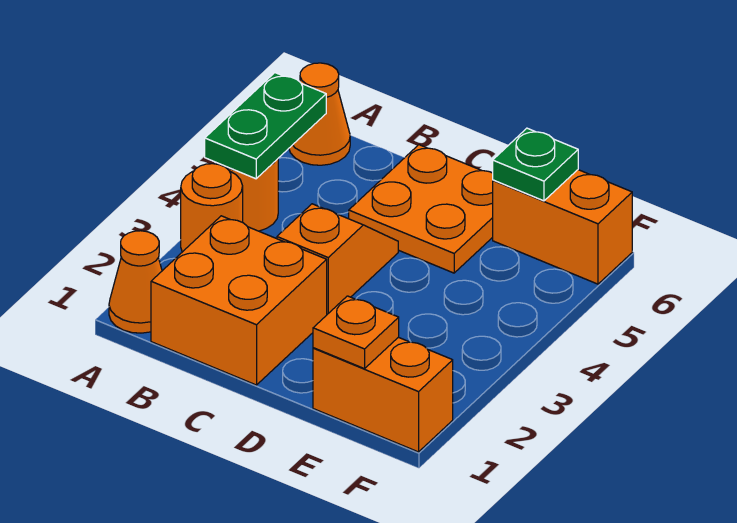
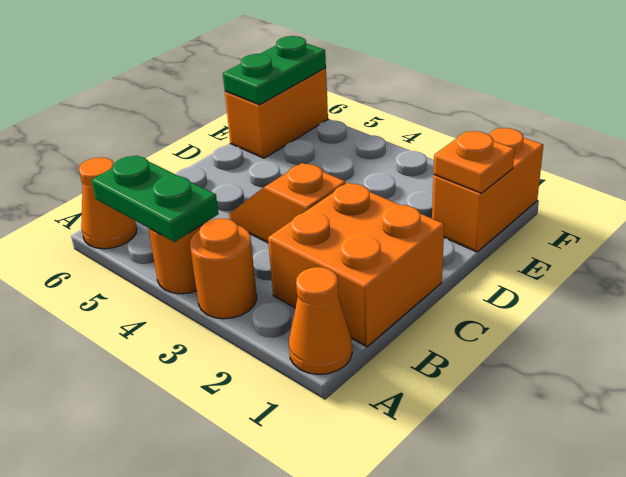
orange 2x2 plate [349,145,493,273] -> none
green 1x1 plate [493,128,578,201] -> green 1x2 plate [223,36,326,105]

